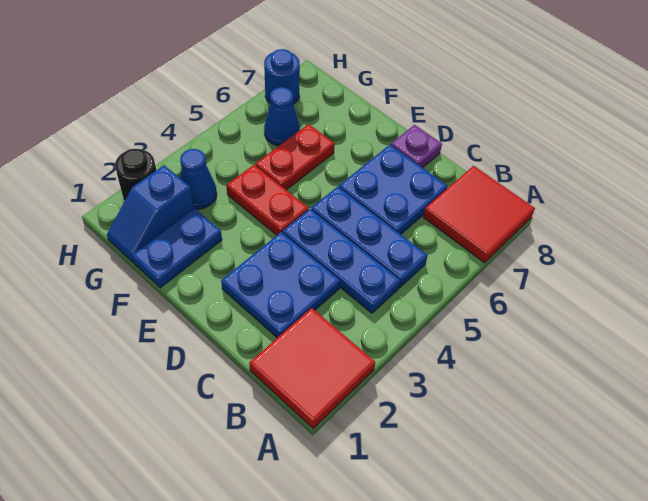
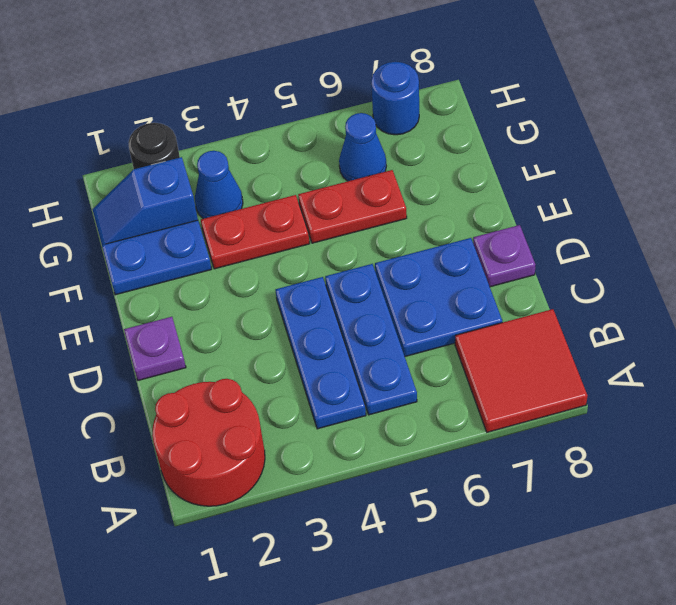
red 2x2 tile [249,308,375,429] -> red 2x2 round brick [152,379,265,506]
blue 2x2 plate [221,232,340,338] -> none
none -> purple 1x1 plate [124,317,186,380]
red 1x2 plate [226,165,309,235] -> red 1x2 plate turned to [201,195,310,269]

